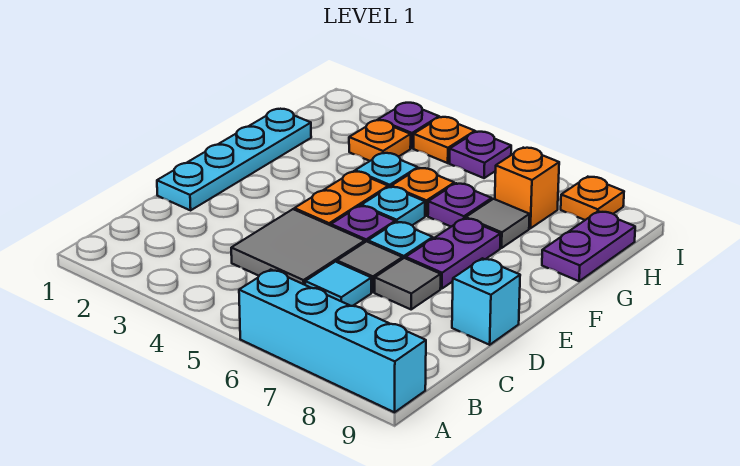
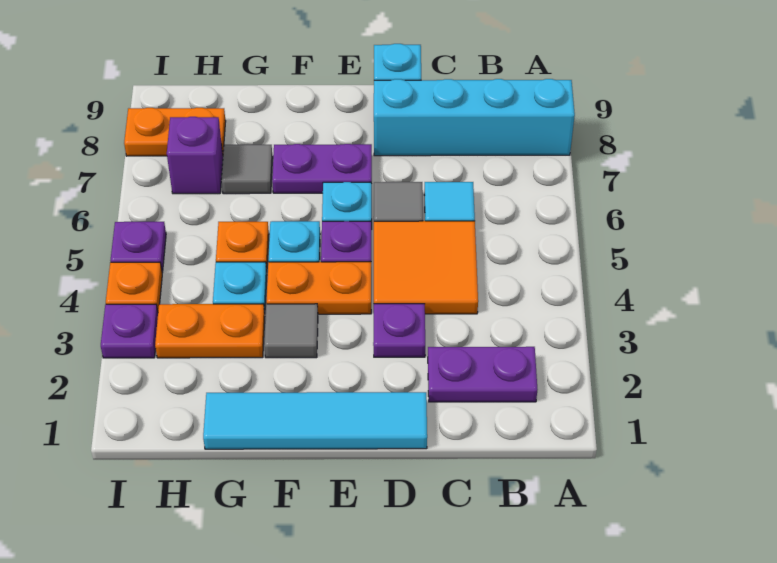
cyan 1x4 brick [239,270,426,412] -> cyan 1x4 brick turned to [374,79,575,156]
grey 2x2 tile [231,209,365,285] -> orange 2x2 tile [374,221,478,314]
cyan 1x4 plate [157,109,311,210] -> cyan 1x4 tile [203,392,427,449]
grey 1x1 tile [375,258,441,309] -> grey 1x1 tile moved to [264,304,318,358]
purple 1x1 plate [428,183,492,227] -> purple 1x1 plate moved to [373,304,425,357]
purple 1x2 plate [542,211,635,281] -> purple 1x2 plate moved to [428,347,537,402]
orange 1x1 plate [349,120,411,161] -> orange 1x2 plate [155,304,265,358]
orange 1x1 brick [495,148,559,228] -> purple 1x1 brick [167,117,223,194]
orange 1x1 plate [561,177,624,220] -> orange 1x2 plate [124,108,226,156]

